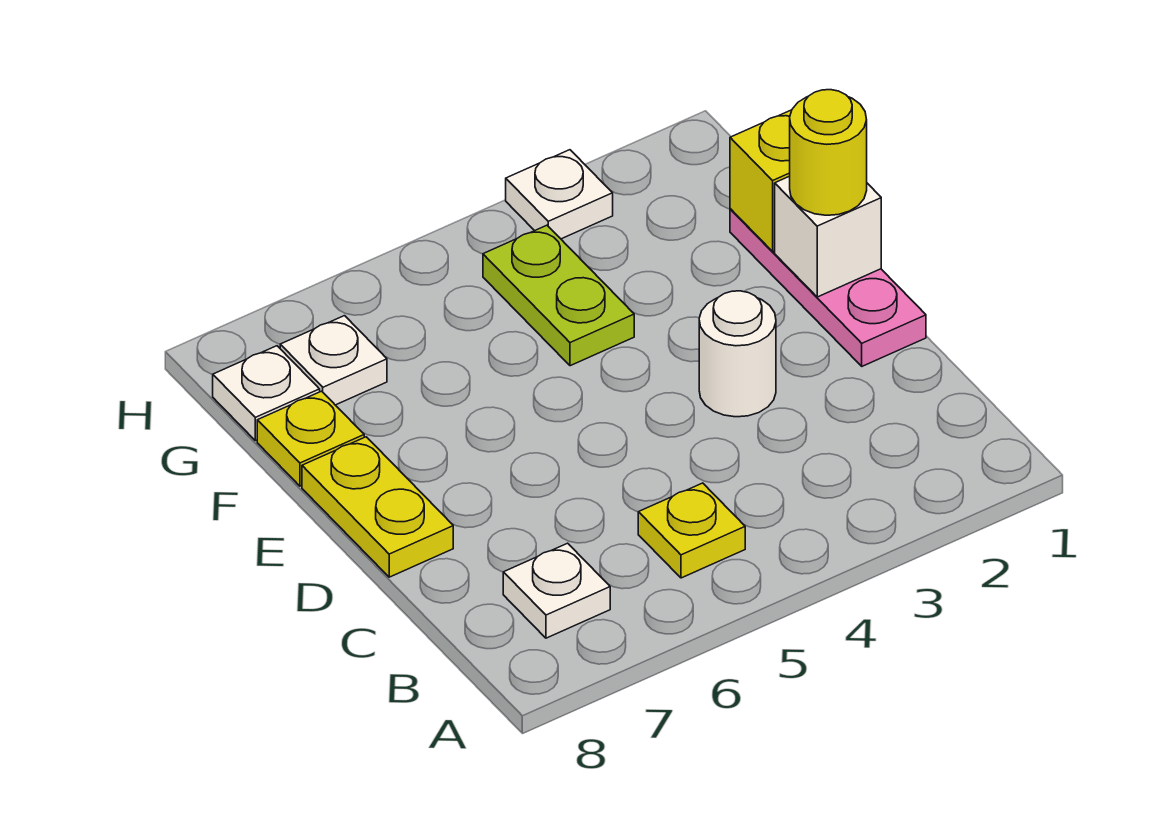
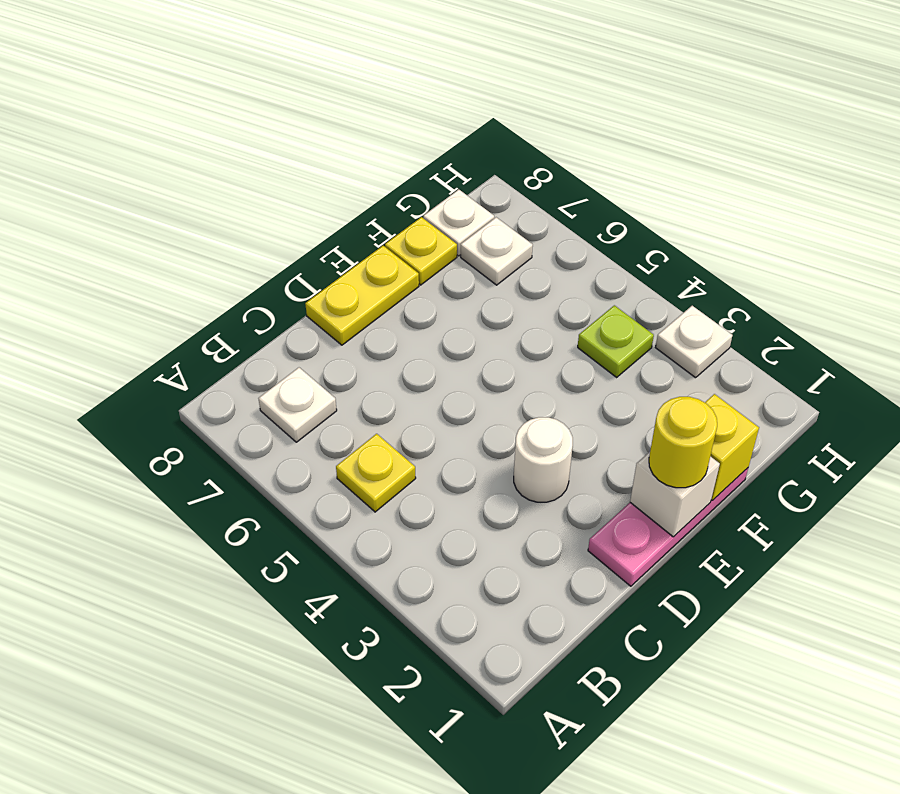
lime 1x2 plate [483,225,634,366] -> lime 1x1 plate [578,305,654,377]

